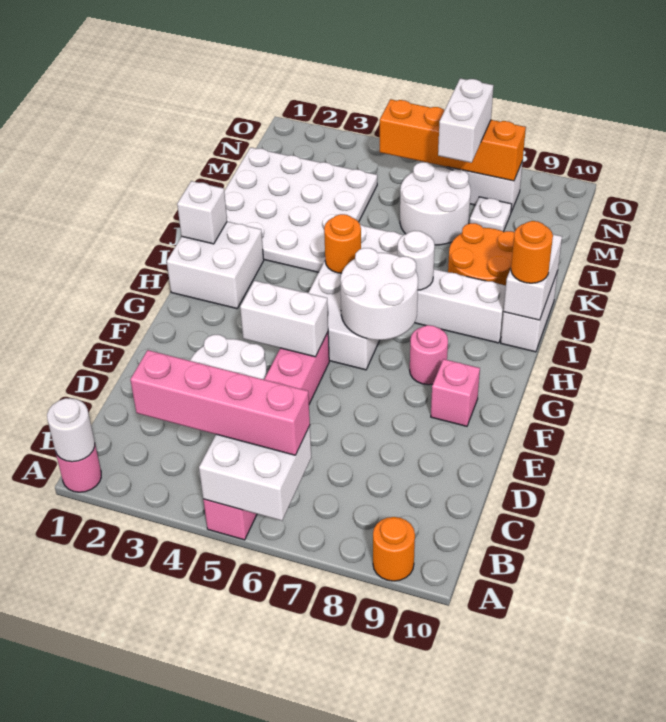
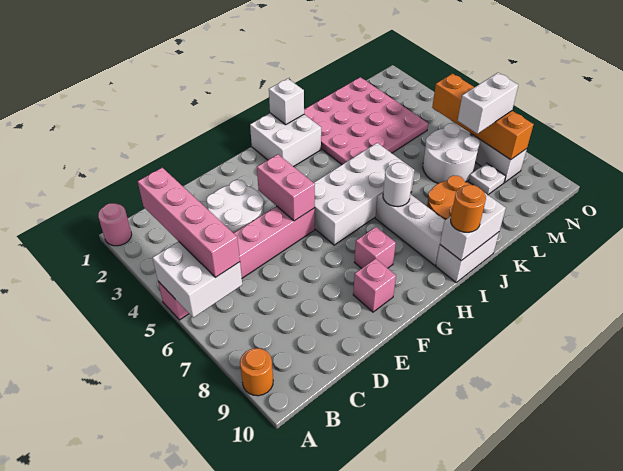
white 1x1 round brick [47,398,95,462] -> none
white 1x2 brick [240,281,328,357] -> pink 1x2 brick [257,154,315,221]
white 2x2 round brick [340,248,418,340] -> none
pink 1x1 round brick [410,325,448,385] -> pink 1x1 brick [354,227,396,269]
orange 1x1 round brick [324,214,361,273] -> none
white 4x4 plate [224,147,377,272] -> pink 4x4 plate [304,77,428,164]

